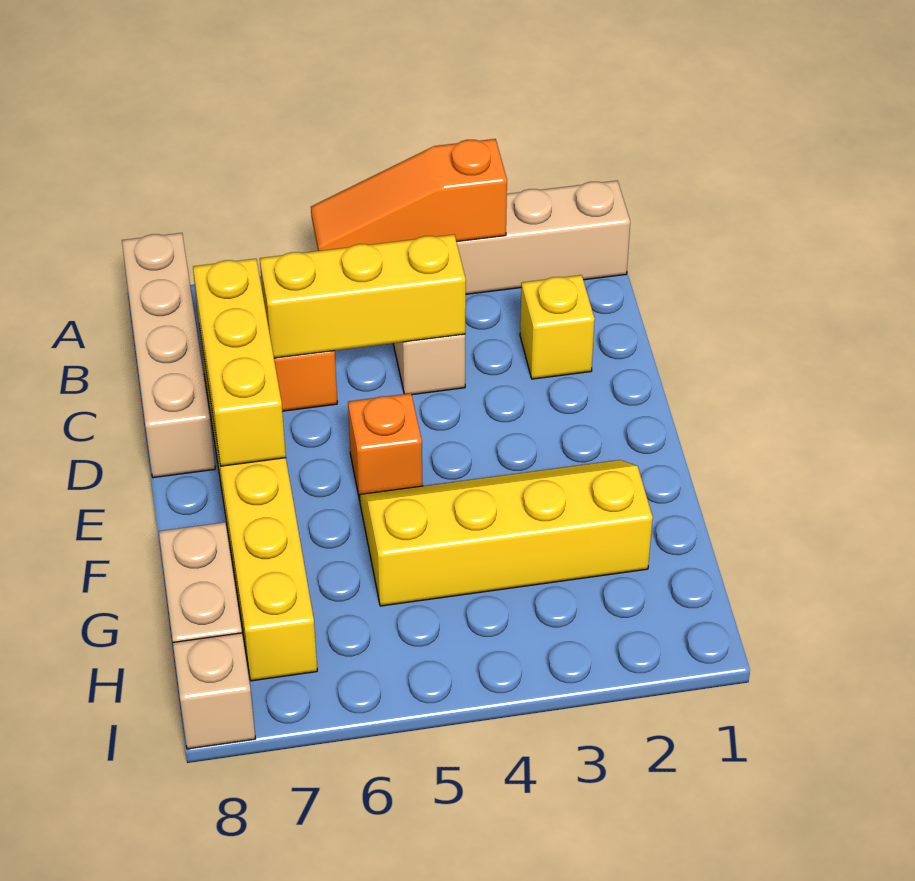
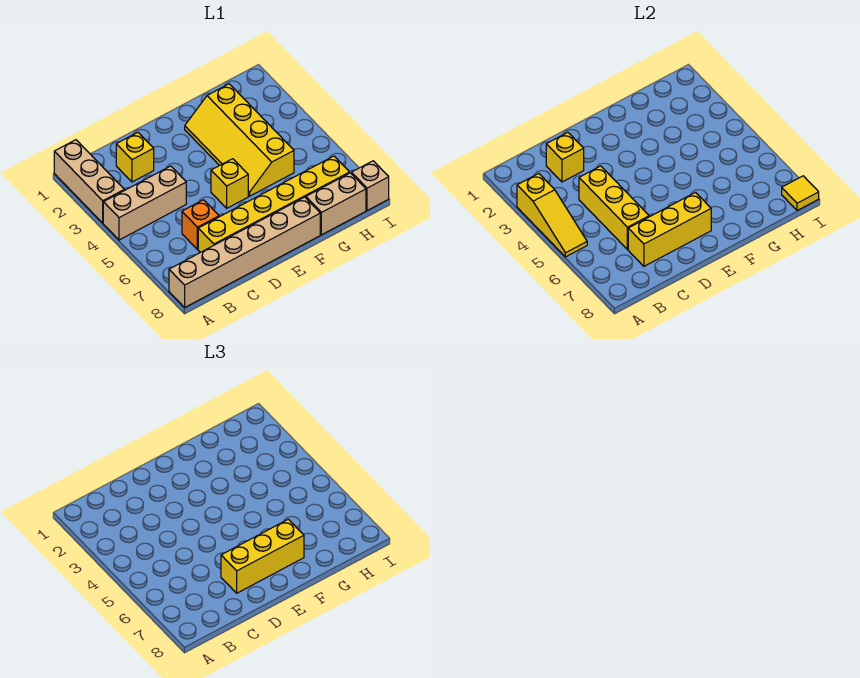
orange 1x3 slope [311,139,507,251] -> yellow 1x3 slope [517,173,587,257]
tan 1x4 brick [122,233,215,478] -> tan 1x6 brick [169,197,320,307]
none -> yellow 1x1 brick [546,132,584,182]
none -> yellow 1x3 brick [221,519,304,593]
orange 1x1 brick [348,393,423,500] -> yellow 1x1 brick [211,159,248,208]
none -> yellow 1x1 tile [782,176,819,211]

